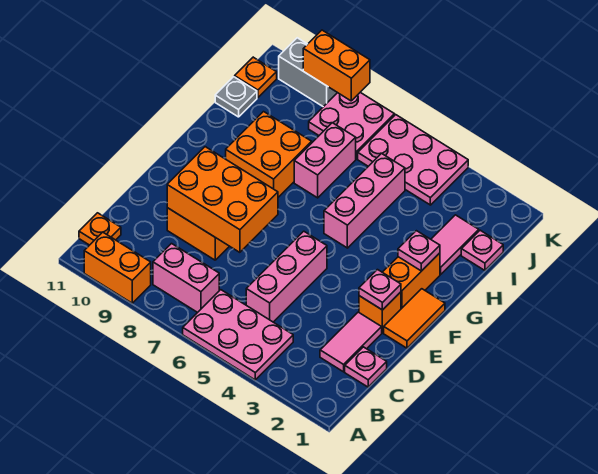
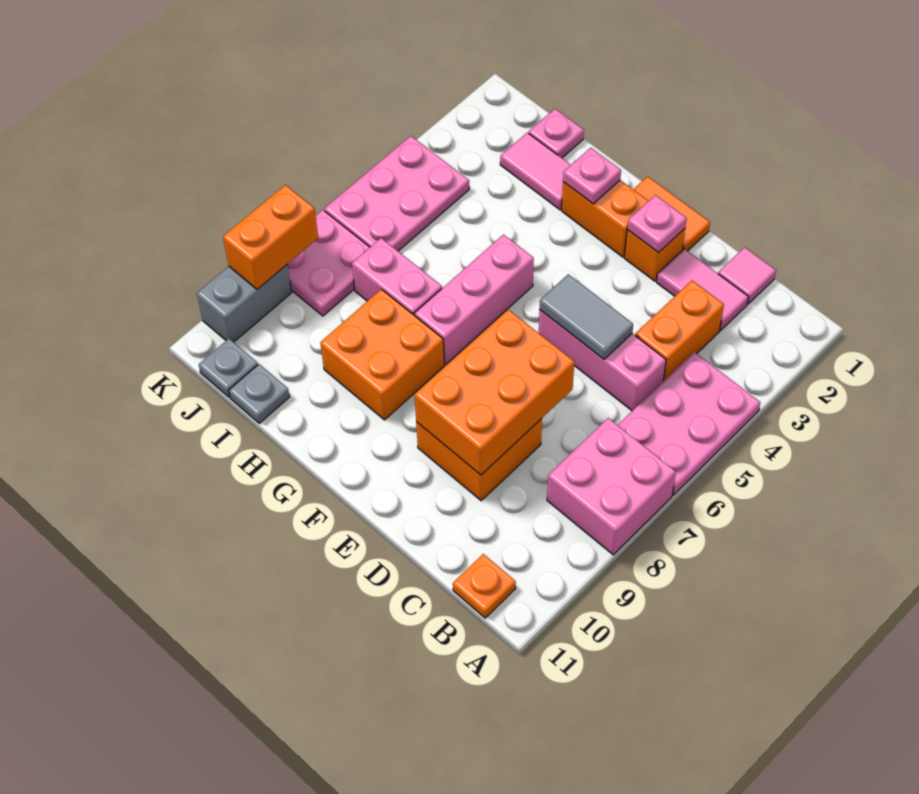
orange 1x2 brick [84,232,151,303] -> orange 1x2 brick moved to [635,281,724,381]
pink 1x2 brick [153,244,219,313] -> pink 2x2 brick [547,418,676,555]
pink 1x1 plate [345,347,387,387] -> pink 1x1 tile [718,247,776,304]
none -> grey 1x2 tile [540,274,633,359]
pink 1x3 brick [324,153,405,248] -> pink 1x3 brick turned to [414,235,534,364]
orange 1x1 plate [235,57,277,97] -> grey 1x1 plate [199,339,258,397]

